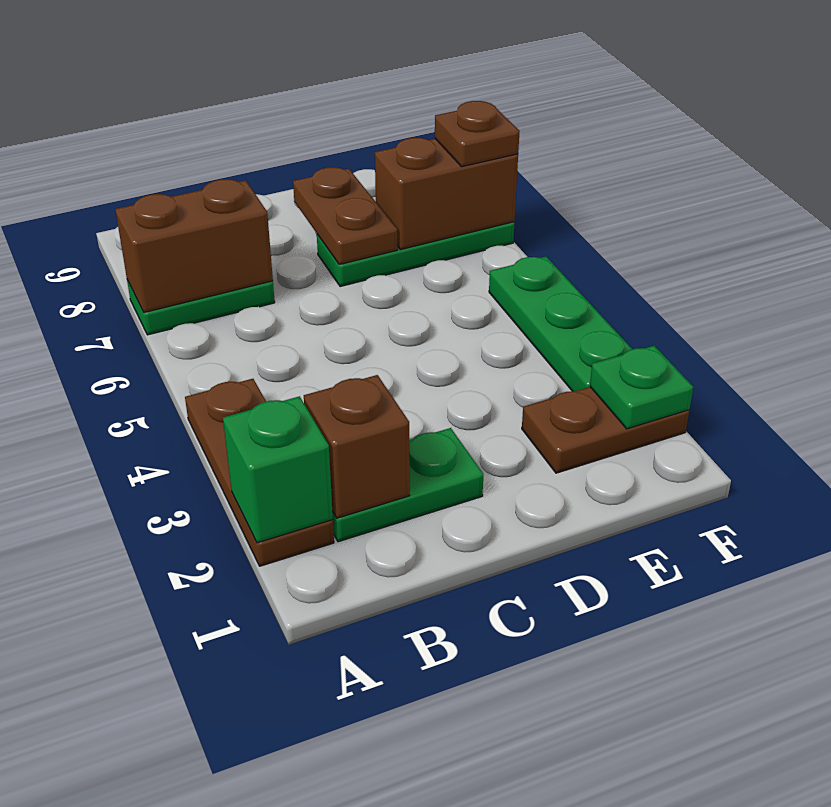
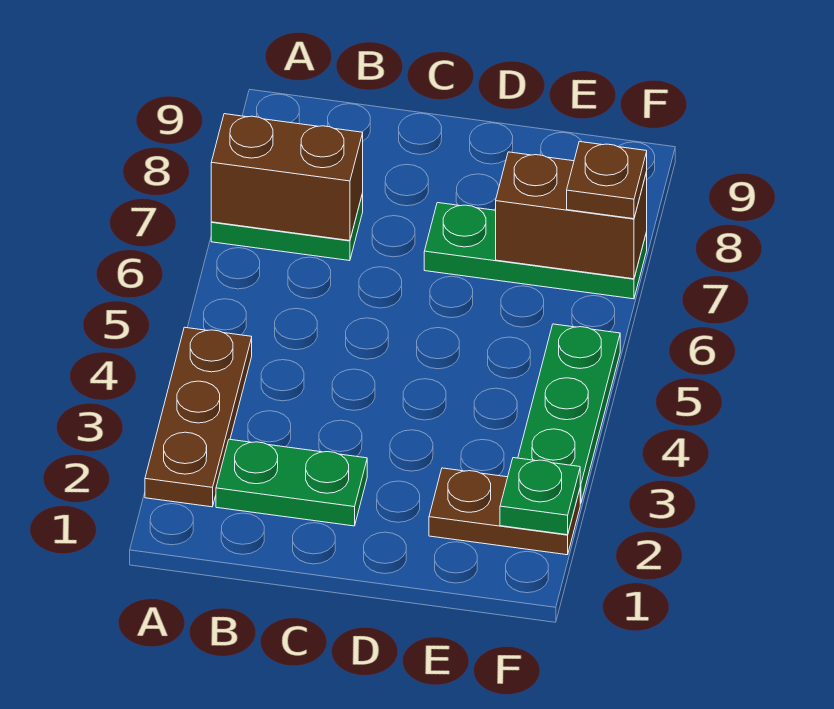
green 1x1 brick [223,396,333,543] -> none
brown 1x1 brick [304,375,410,518] -> none
brown 1x2 plate [293,167,397,265] -> none

